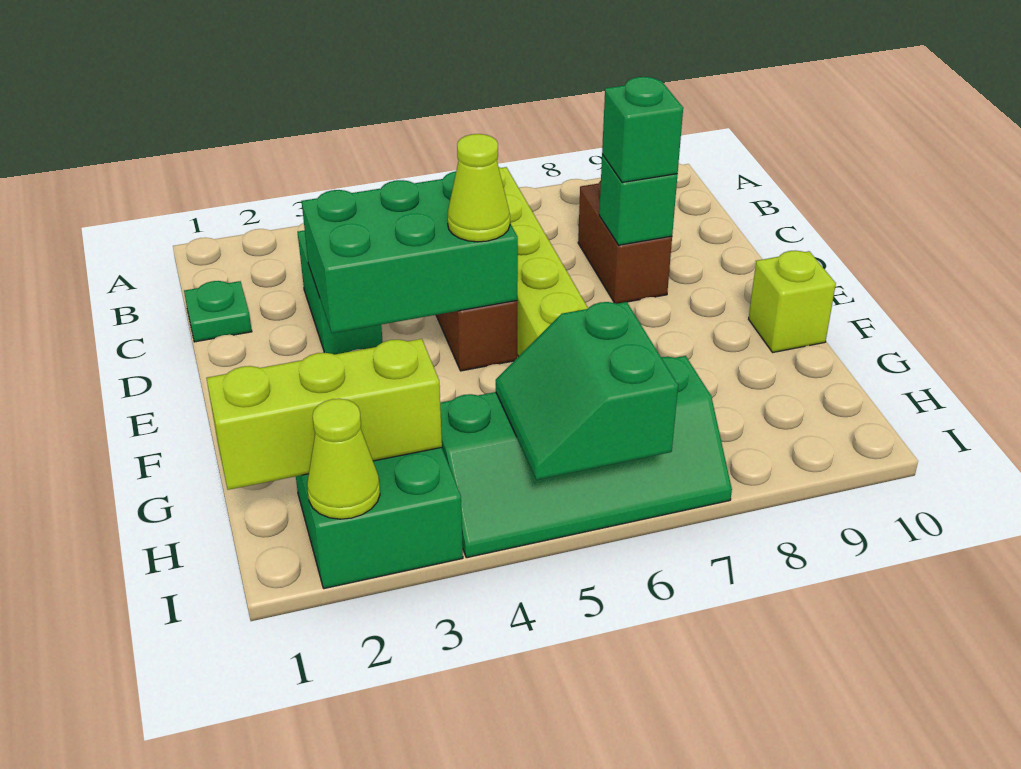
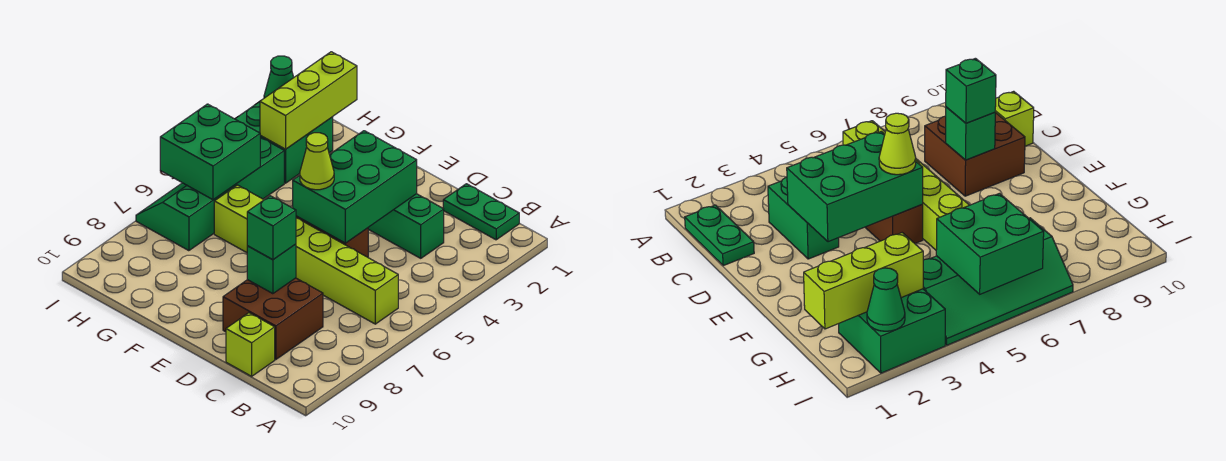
green 1x1 plate [184,281,252,342] -> green 1x2 plate [443,184,519,240]
brown 1x2 brick [578,181,672,304] -> brown 2x2 brick [223,278,323,360]
lime 1x1 brick [749,251,836,352] -> lime 1x1 brick moved to [226,313,275,376]
green 2x2 slope [496,302,678,480] -> green 2x2 brick [160,104,260,200]
lime 1x1 cone [307,399,380,519] -> green 1x1 cone [264,56,294,98]

